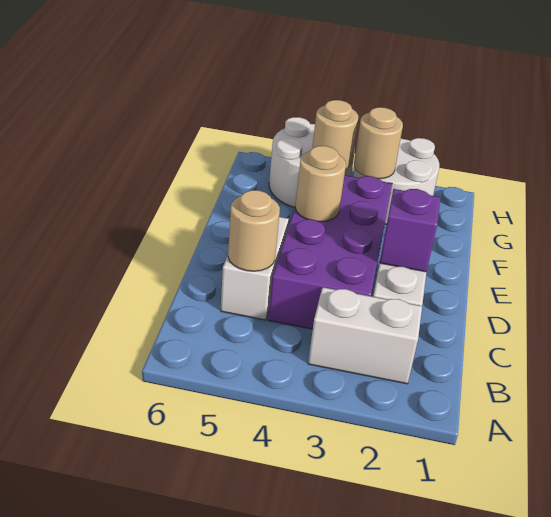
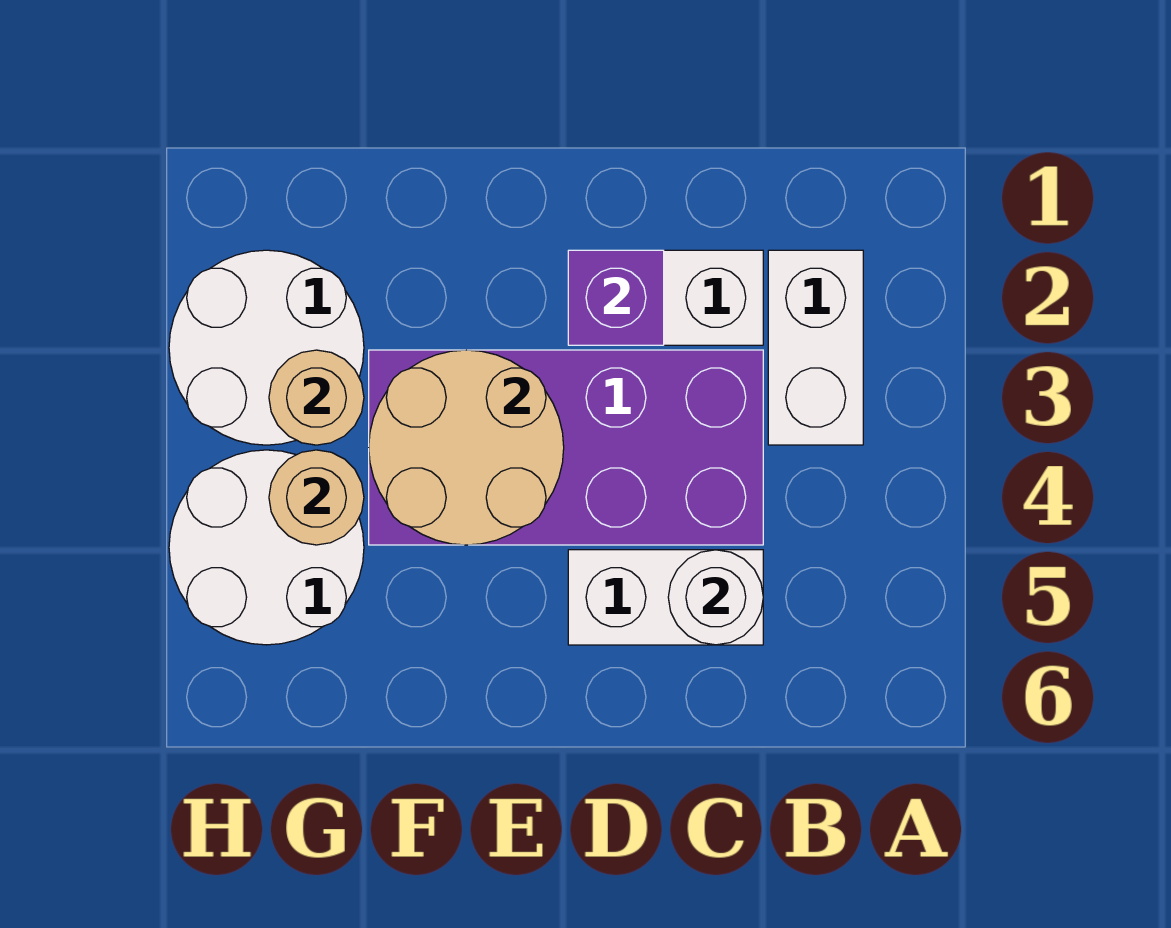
tan 1x1 round brick [228,190,280,271] -> white 1x1 round brick [668,550,763,645]
tan 1x1 round brick [295,146,346,222] -> tan 2x2 round brick [369,350,564,545]

